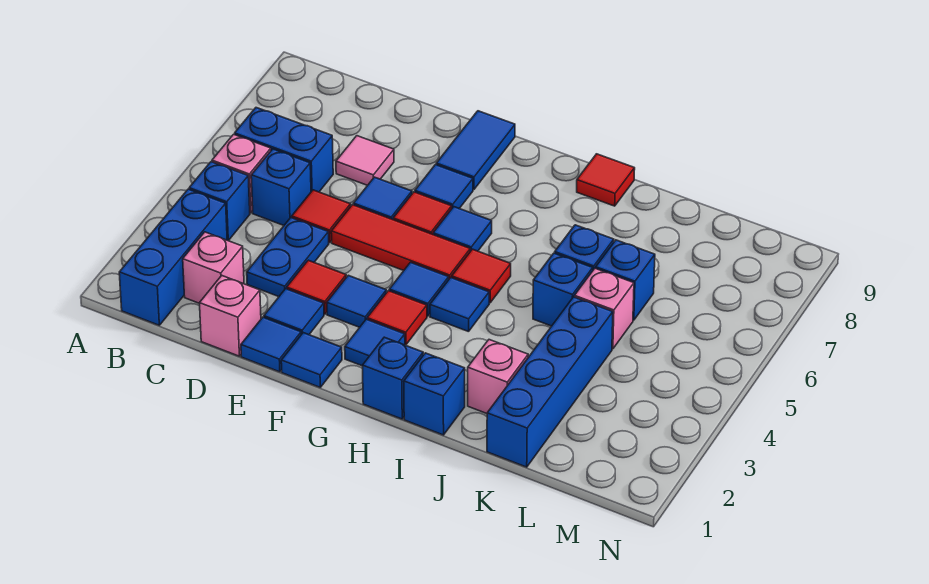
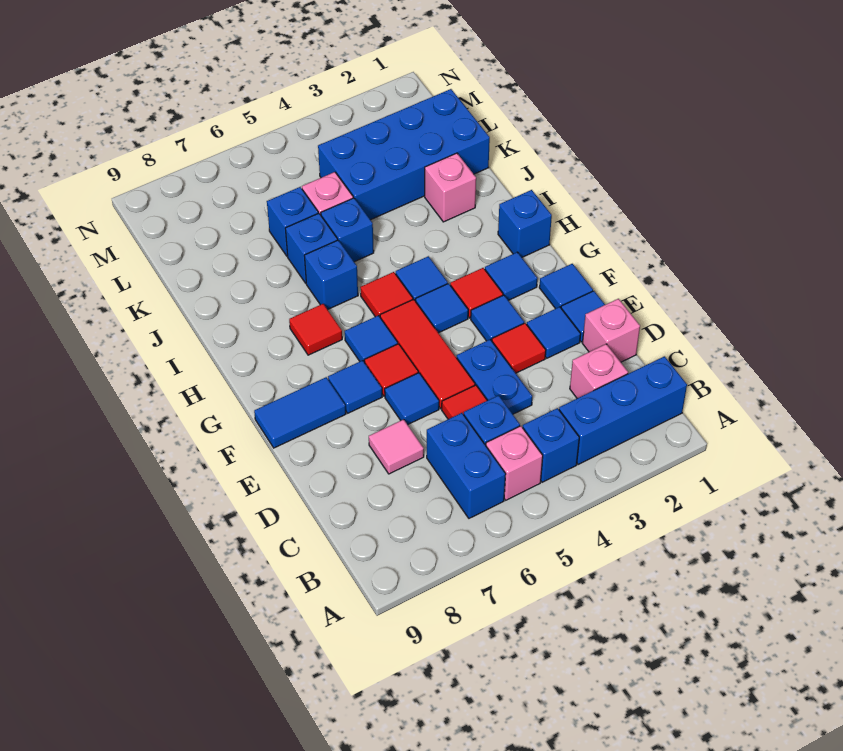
blue 1x2 plate [247,217,329,297] -> blue 1x2 plate turned to [457,340,532,414]
blue 1x1 brick [404,353,465,435] -> blue 1x1 brick moved to [304,240,358,310]
red 1x1 tile [577,154,635,206] -> red 1x1 tile moved to [289,304,342,355]
blue 1x4 brick [487,297,613,467] -> blue 2x4 brick [318,89,490,220]

